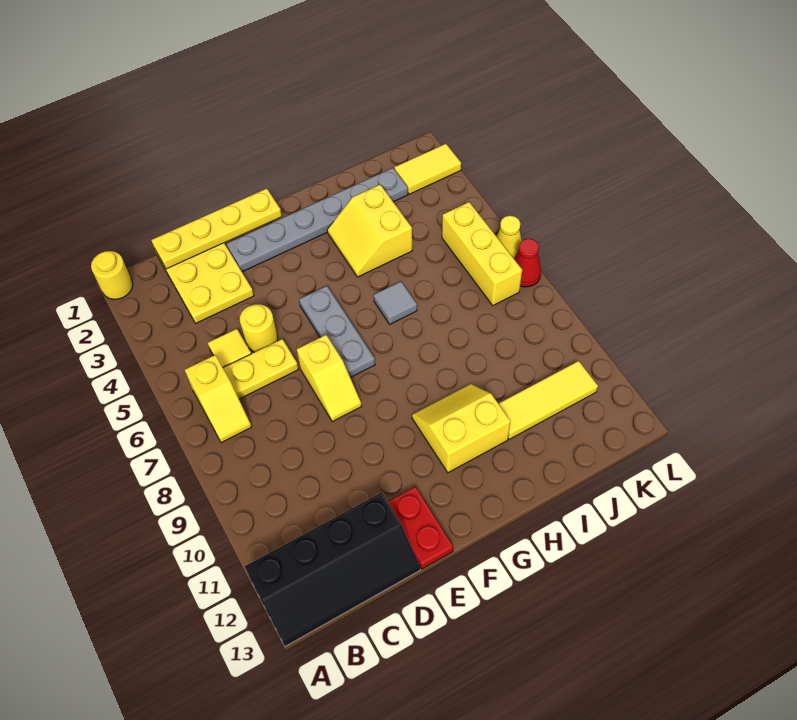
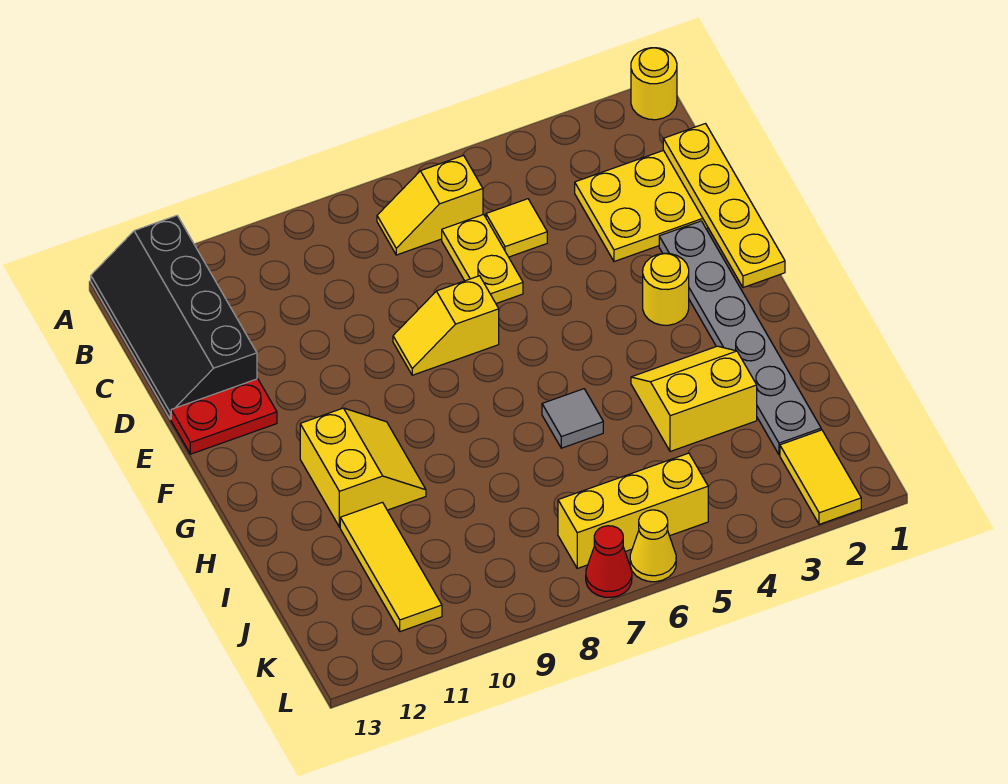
yellow 1x1 round brick [240,304,278,352] -> yellow 1x1 round brick moved to [643,253,689,325]
grey 1x3 plate [299,286,375,378] -> none

